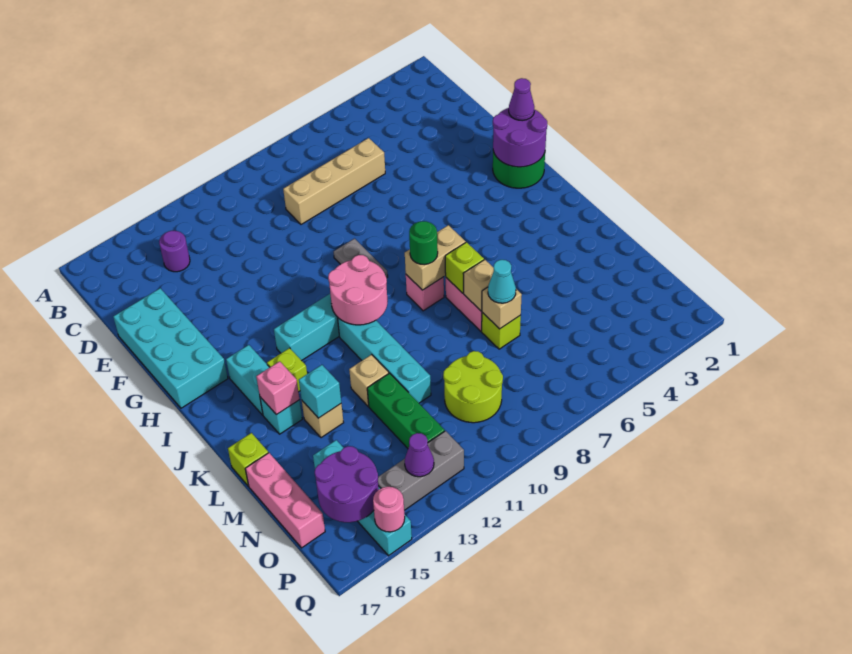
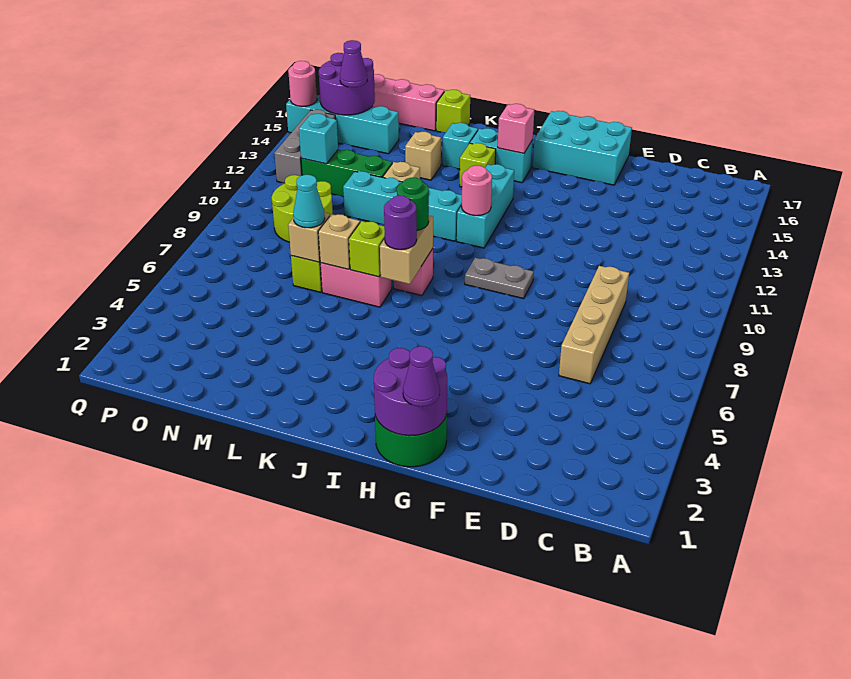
purple 1x1 round brick [159,231,190,272] -> purple 1x1 round brick moved to [384,196,417,250]
cyan 2x4 brick [113,288,228,408] -> cyan 2x3 brick [533,111,632,185]
pink 2x2 round brick [328,255,388,325] -> pink 1x1 round brick [461,165,492,216]
pink 1x1 brick [256,361,300,415] -> pink 1x1 brick moved to [498,104,534,153]
cyan 1x1 brick [299,365,341,418] -> cyan 1x1 brick moved to [299,114,338,164]
purple 1x1 cone [405,433,434,477] -> purple 1x1 cone moved to [340,40,367,88]

